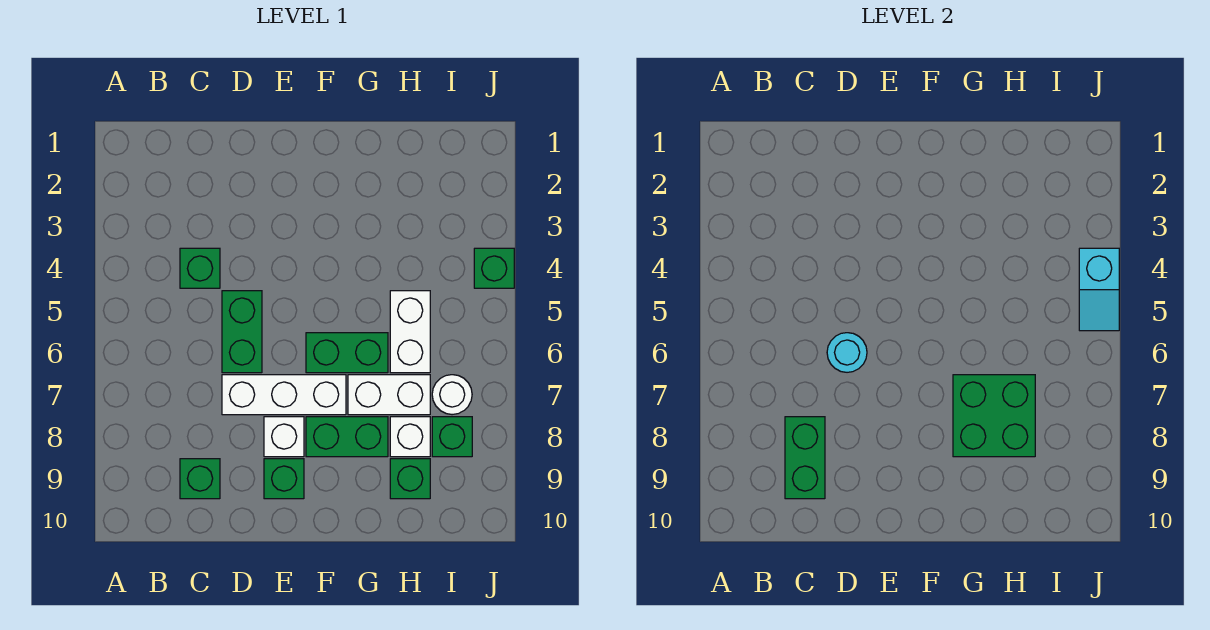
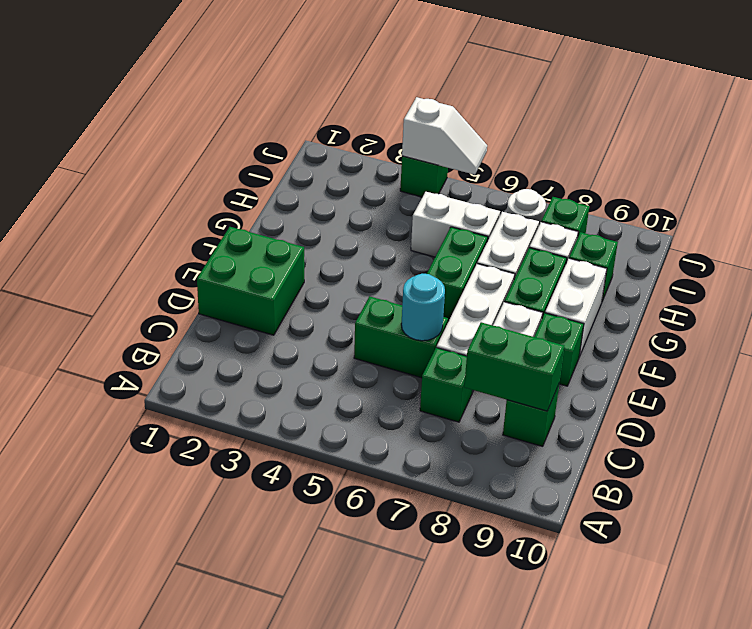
green 1x1 brick [180,248,220,288] -> green 1x1 brick moved to [420,348,473,422]
none -> white 1x2 brick [545,259,607,357]
green 2x2 brick [953,375,1035,457] -> green 2x2 brick moved to [197,227,304,335]
cyan 1x2 slope [1079,248,1119,331] -> white 1x2 slope [402,97,487,175]

